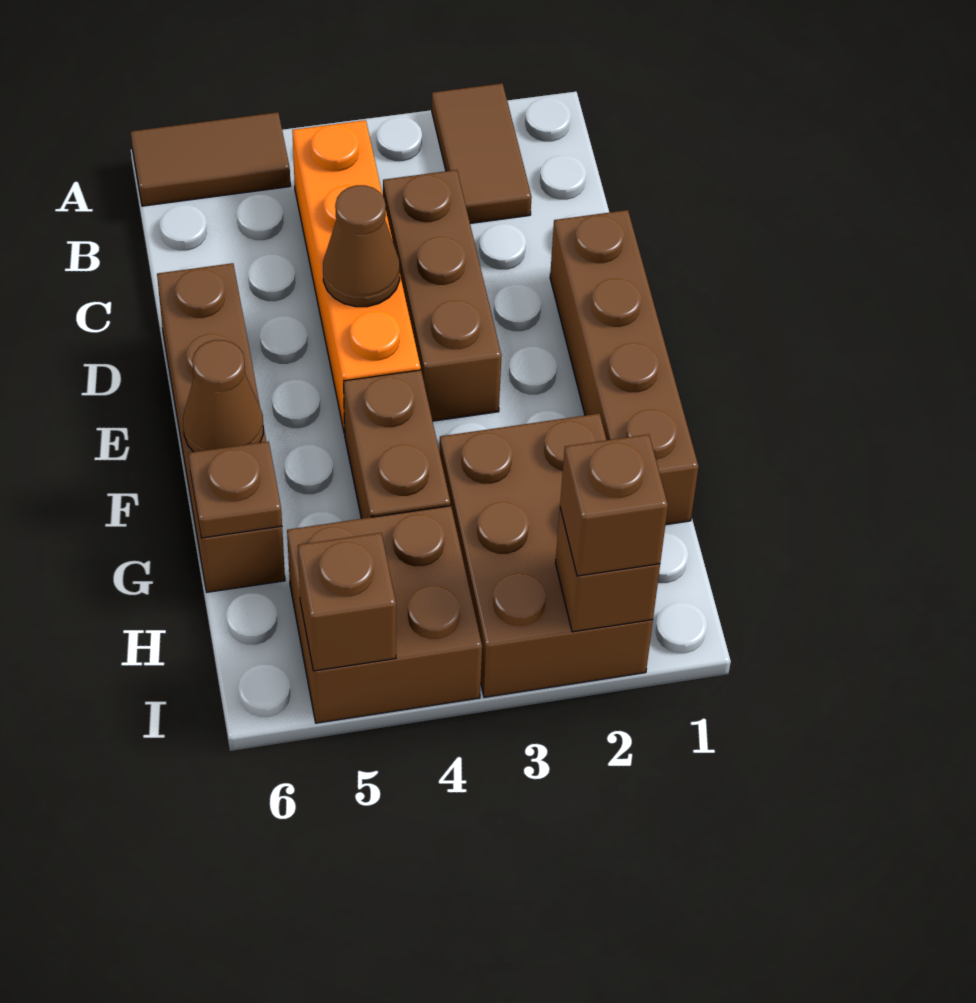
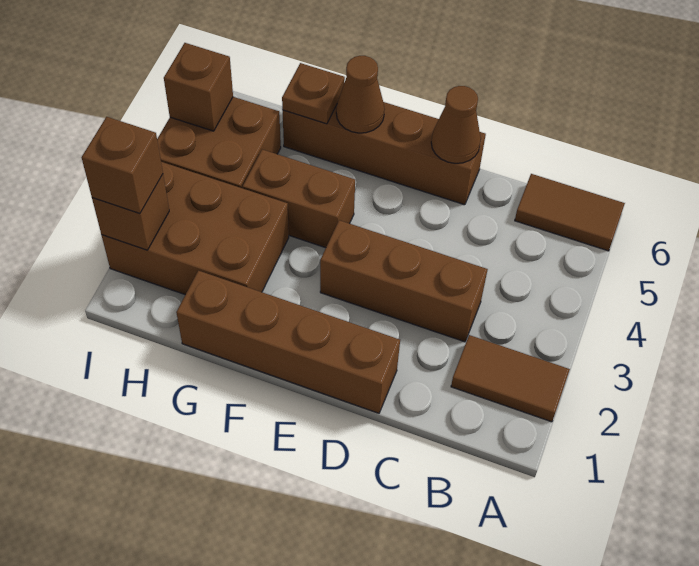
brown 1x2 tile [131,112,291,206] -> brown 1x2 tile turned to [515,174,625,251]
orange 1x4 brick [292,120,421,434] -> none
brown 1x1 cone [323,185,400,307] -> brown 1x1 cone moved to [431,86,481,163]

